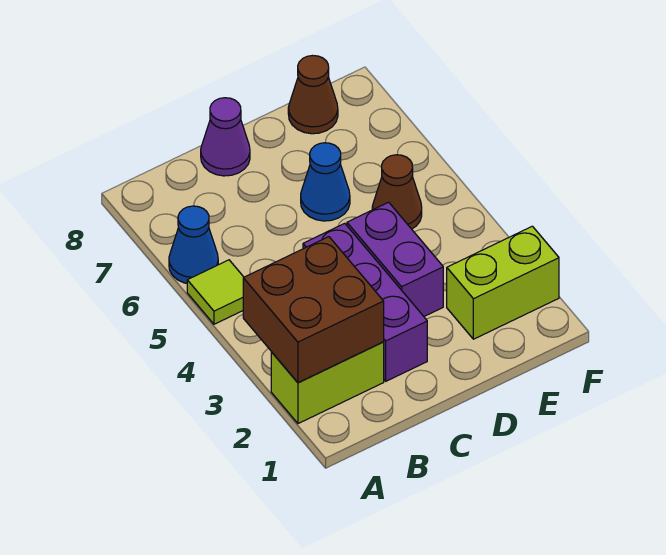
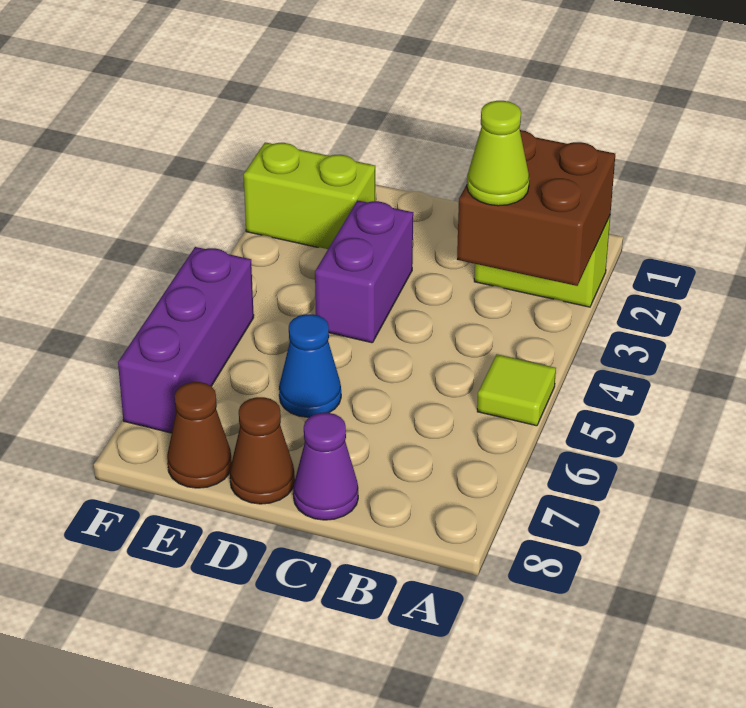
blue 1x1 cone [169,206,218,283] -> none
none -> lime 1x1 cone [467,101,529,206]
purple 1x3 brick [303,223,427,381] -> purple 1x3 brick moved to [118,247,254,433]
brown 1x1 cone [372,155,422,229] -> brown 1x1 cone moved to [230,397,295,504]

